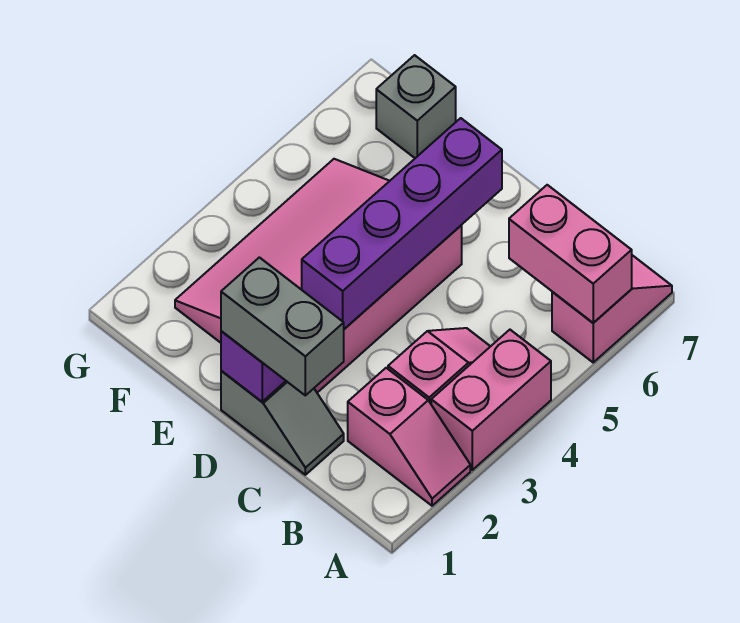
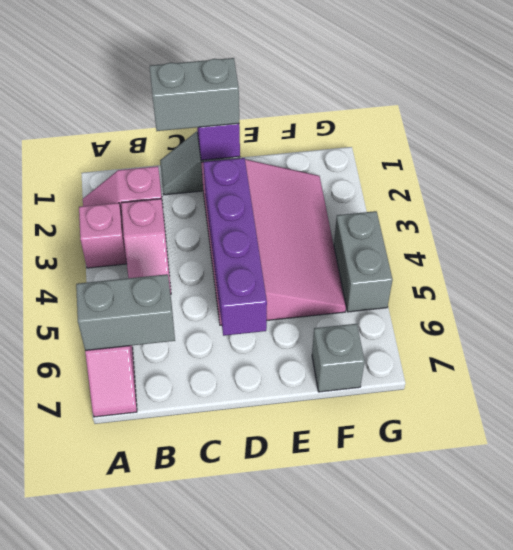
pink 1x2 brick [431,330,551,470] -> pink 1x1 brick [79,203,126,268]
pink 1x2 brick [509,185,632,323] -> grey 1x2 brick [76,274,175,350]
none -> grey 1x2 brick [334,211,393,312]

